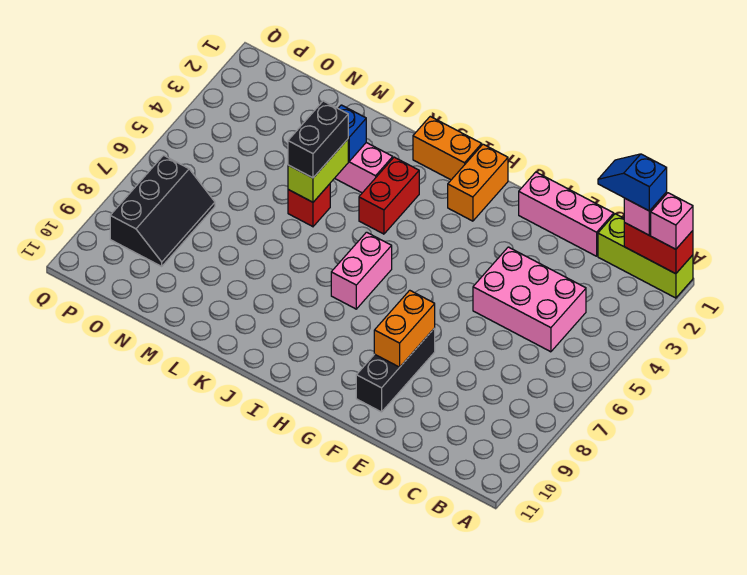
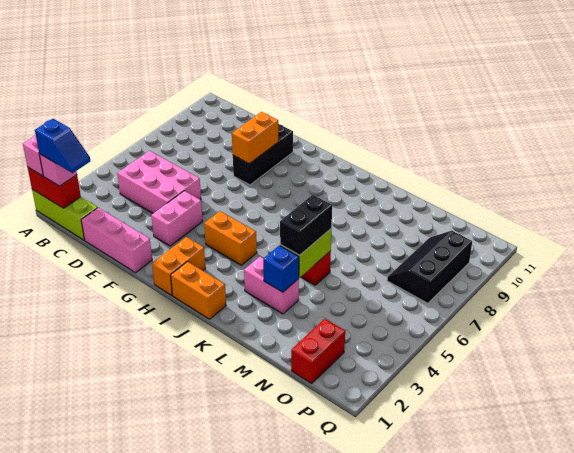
none -> orange 1x2 brick [204,211,257,265]
pink 1x2 brick [331,232,392,309] -> pink 1x2 brick moved to [151,191,203,246]
red 1x2 brick [359,157,419,234] -> red 1x2 brick moved to [291,319,345,383]

